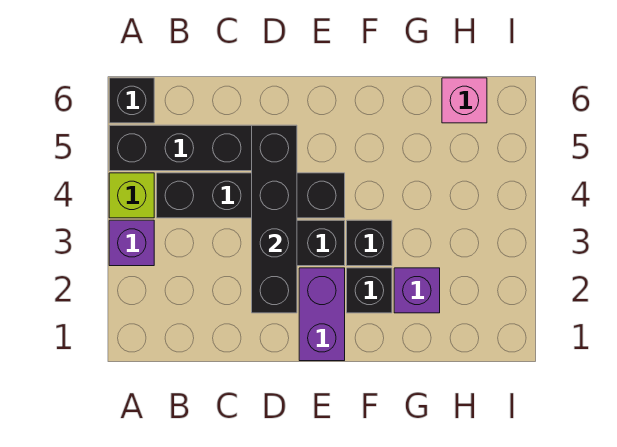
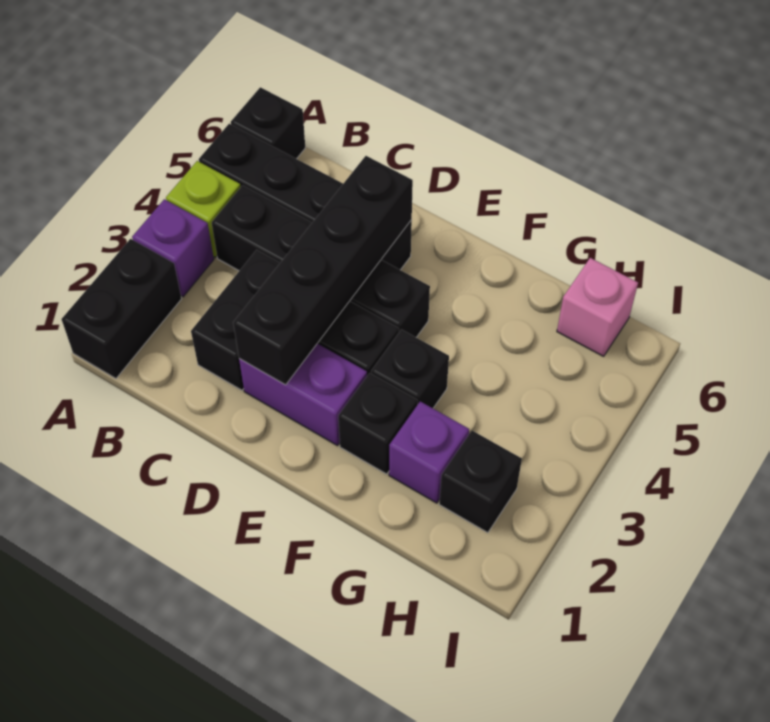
none -> black 1x2 brick [62,239,182,378]
none -> black 1x2 brick [191,250,280,390]
purple 1x2 brick [299,268,345,361] -> purple 1x2 brick turned to [239,344,367,446]
none -> black 1x1 brick [439,431,522,533]

